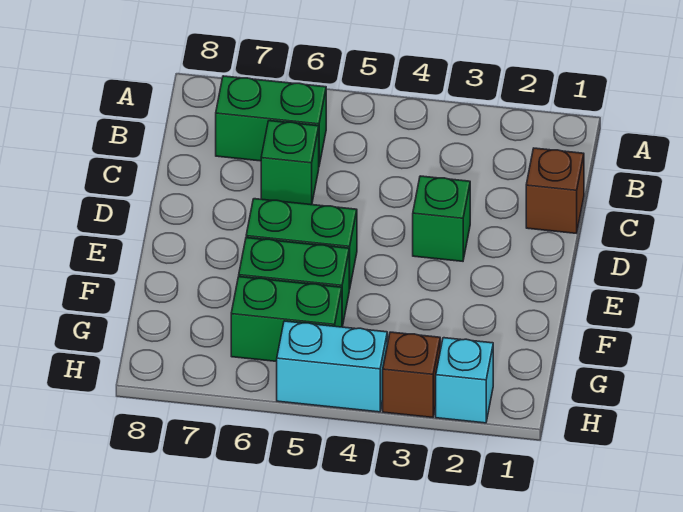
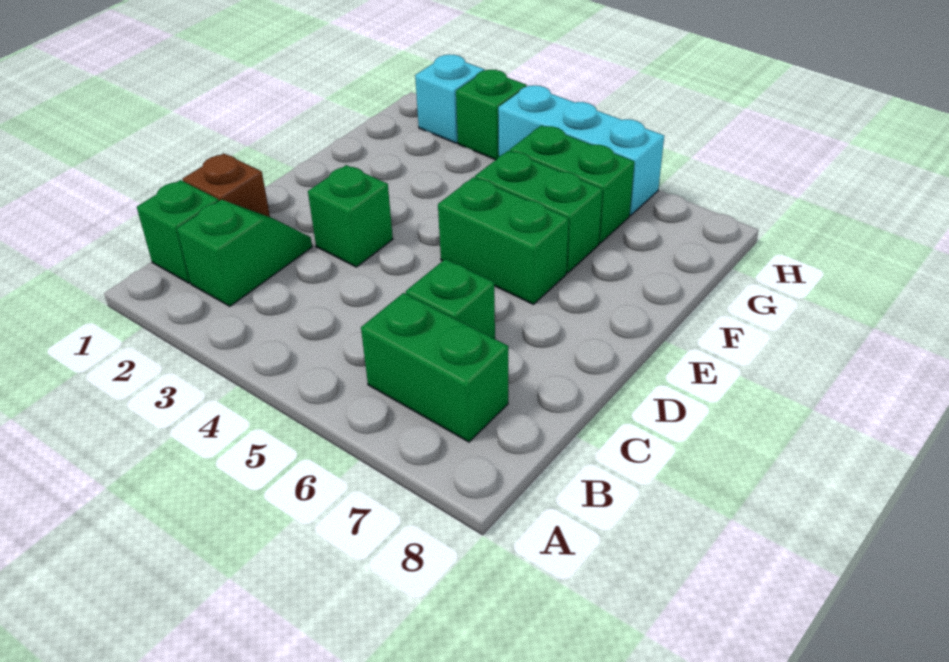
none -> green 1x1 brick [137,180,219,283]
none -> green 1x2 slope [177,200,312,306]
brown 1x1 brick [383,332,440,417] -> green 1x1 brick [456,70,527,160]
cyan 1x2 brick [277,321,387,412] -> cyan 1x3 brick [498,85,664,216]

